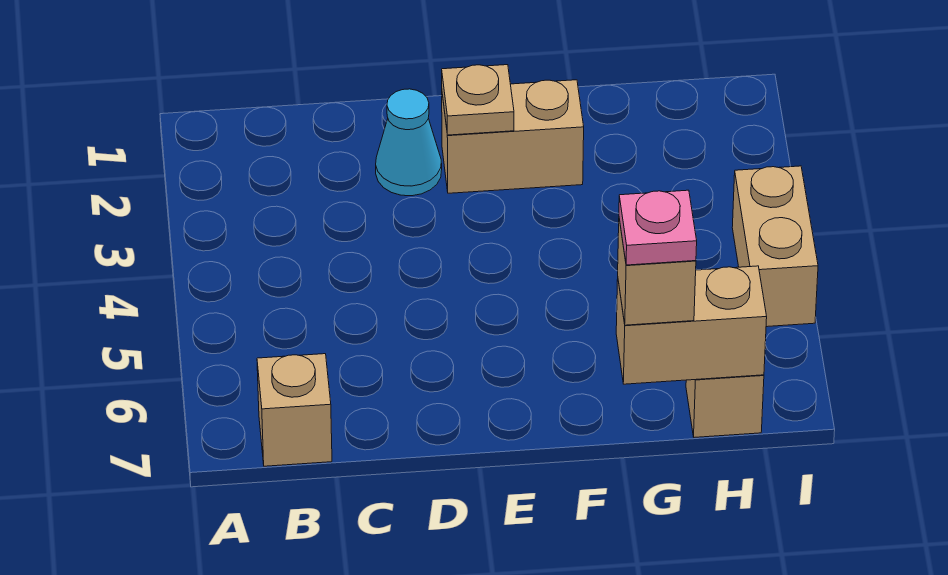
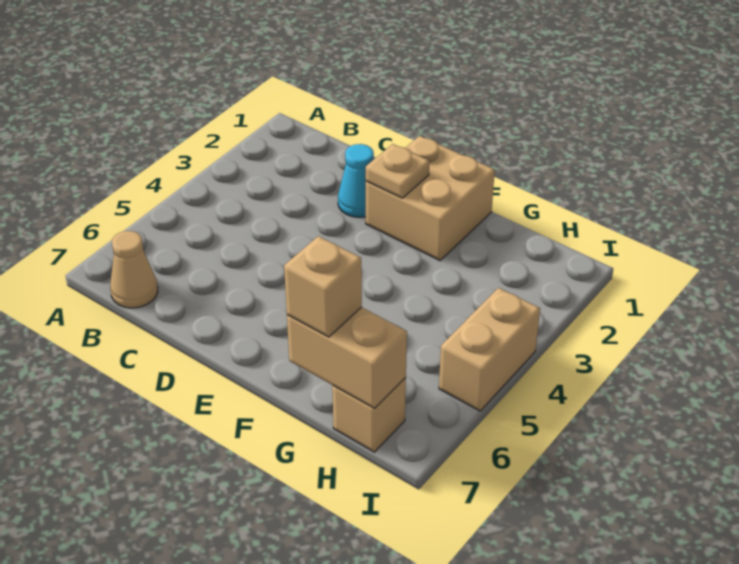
tan 1x1 brick [257,354,332,466] -> tan 1x1 cone [110,231,158,308]
tan 1x2 brick [442,80,584,193] -> tan 2x2 brick [366,136,495,260]
pink 1x1 plate [619,190,697,265] -> none

